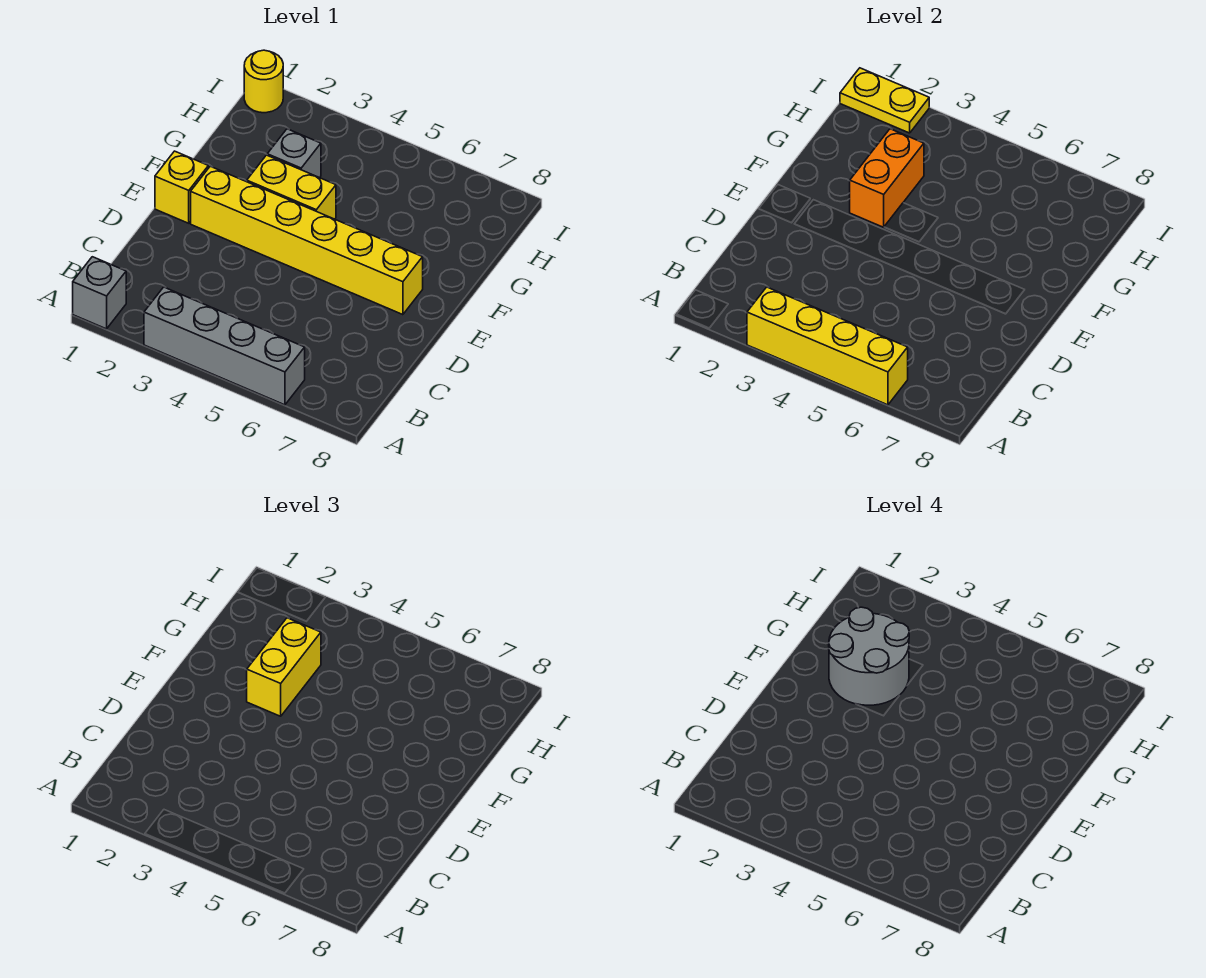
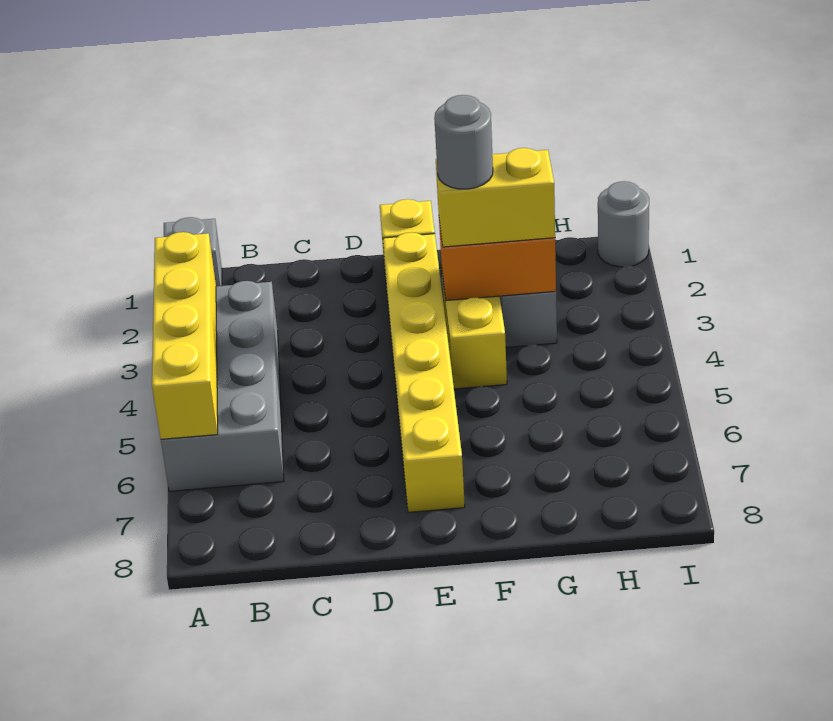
grey 1x4 brick [144,287,305,405] -> grey 2x4 brick [161,281,284,491]
grey 2x2 round brick [829,607,909,705] -> grey 1x1 round brick [434,95,493,189]
yellow 1x1 round brick [244,50,283,113] -> grey 1x1 round brick [598,181,649,267]
yellow 1x2 plate [840,68,929,133] -> none

